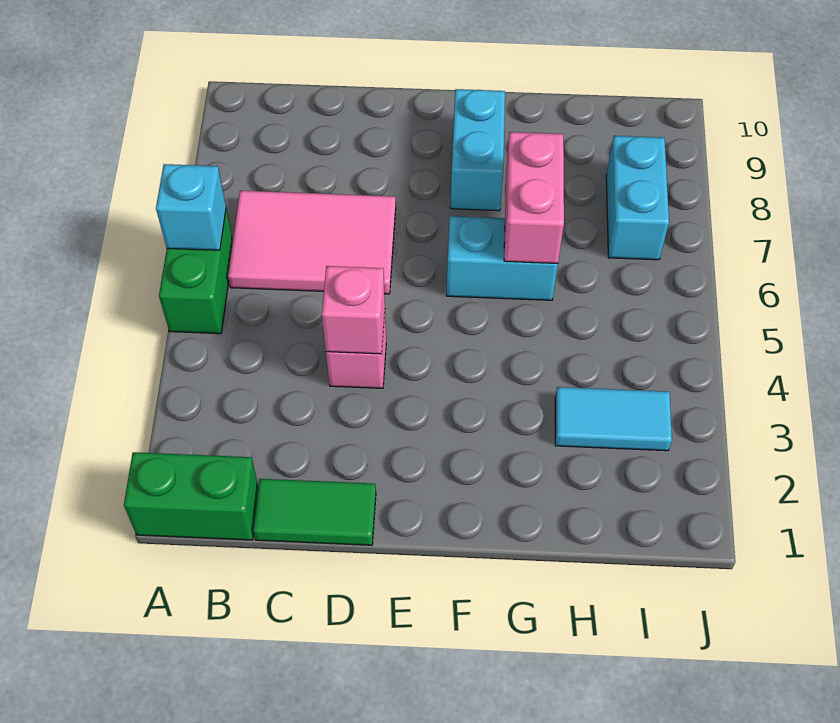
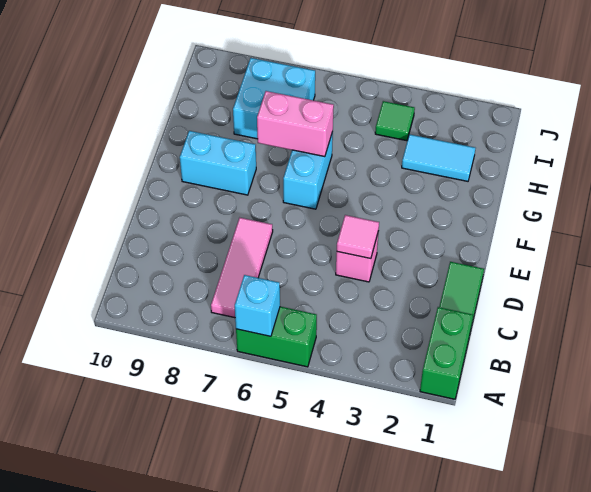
pink 2x3 tile [228,191,396,294] -> pink 1x3 tile [211,218,273,318]
pink 1x1 brick [322,266,385,354] -> pink 1x1 tile [337,215,379,259]
cyan 1x2 tile [555,387,672,451] -> cyan 1x2 tile turned to [402,134,475,181]
none -> green 1x1 tile [375,101,415,141]
cyan 1x2 brick [606,136,669,260] -> cyan 2x2 brick [233,58,315,139]

